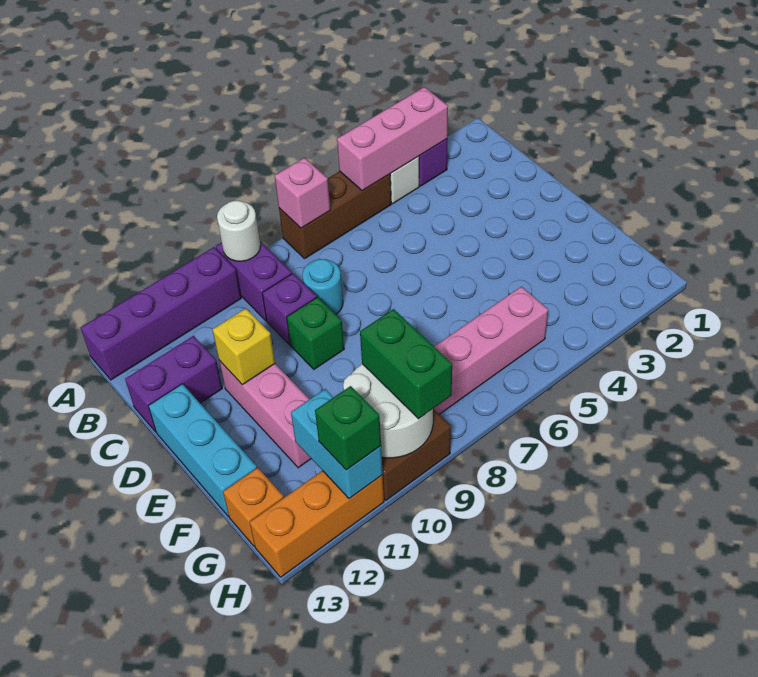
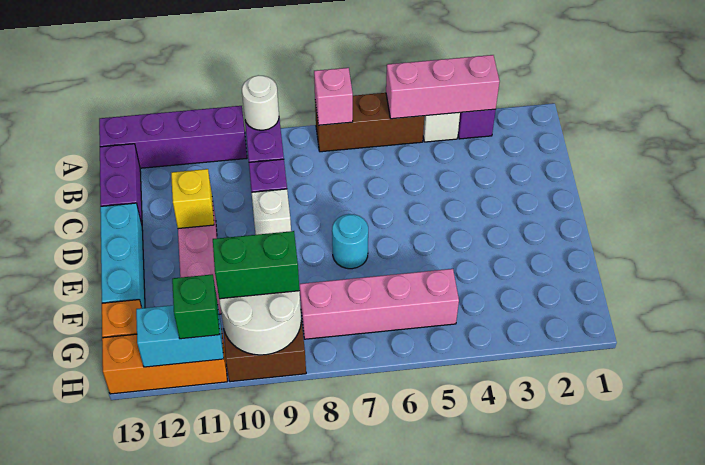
cyan 1x1 round brick [302,259,343,314] -> cyan 1x1 round brick moved to [332,214,368,269]
purple 1x2 brick [125,336,222,432] -> purple 1x2 brick turned to [100,144,142,224]
green 1x1 brick [287,297,344,369] -> white 1x1 brick [252,189,291,235]
green 1x2 brick [360,309,452,419] -> green 1x2 brick turned to [213,231,299,299]
cyan 1x2 brick [291,389,383,499] -> cyan 1x2 brick turned to [136,303,224,367]

